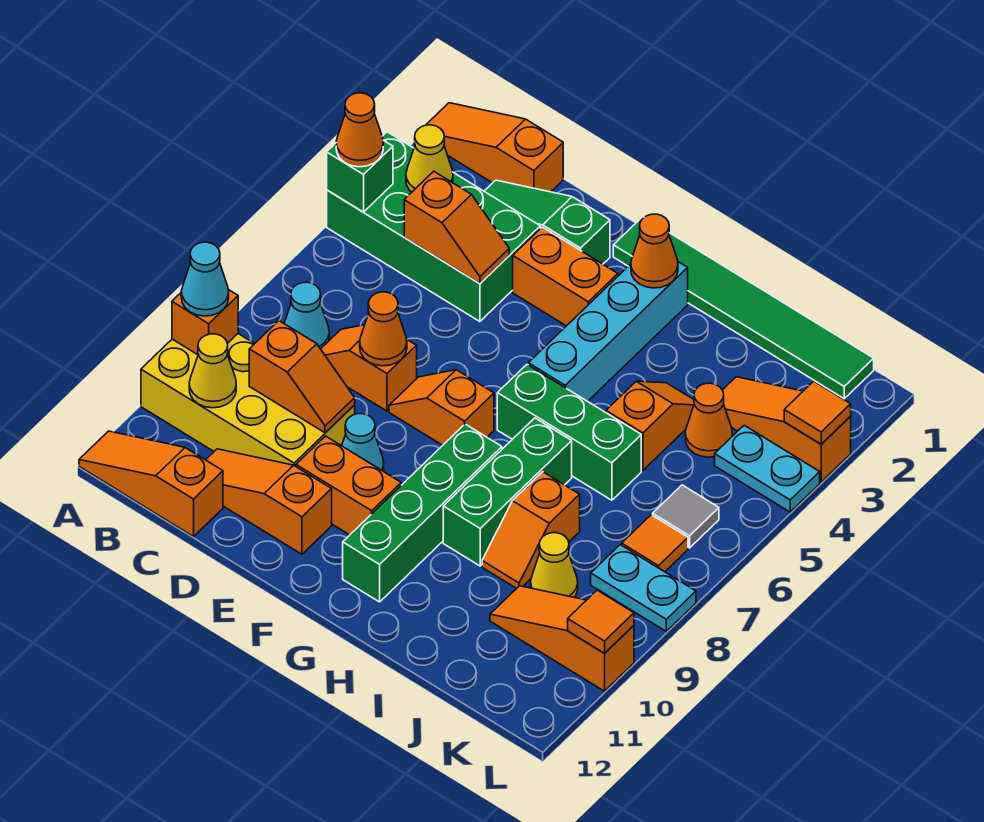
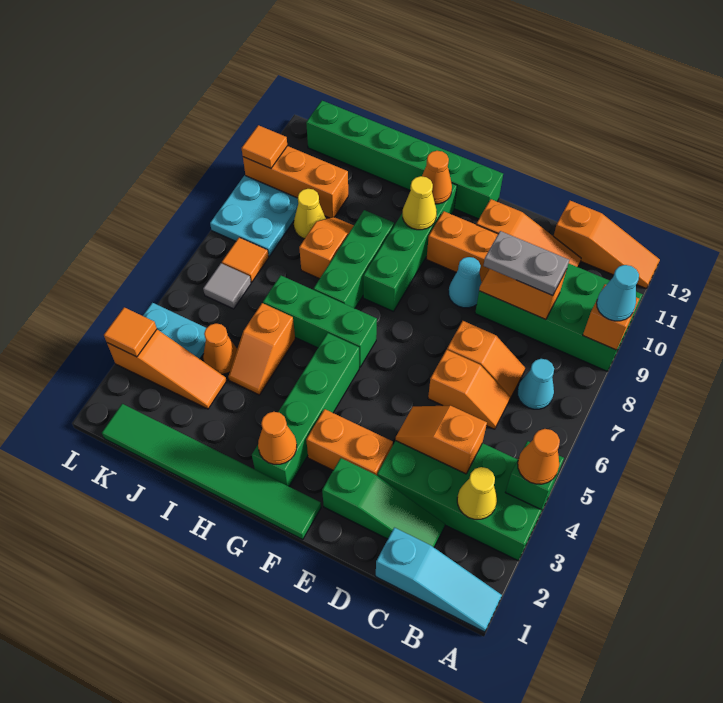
orange 1x3 slope [426,103,563,192] -> cyan 1x3 slope [376,528,502,632]
yellow 2x4 brick [141,334,355,466] -> green 2x4 brick [475,263,643,371]
yellow 1x1 cone [189,334,236,408] -> yellow 1x1 cone moved to [403,176,437,230]
none -> grey 1x2 plate [484,231,569,296]
orange 1x1 cone [360,292,407,366] -> orange 1x1 cone moved to [422,151,452,204]
orange 1x2 slope [389,370,494,445] -> orange 1x2 slope moved to [428,350,510,429]
none -> green 1x6 brick [306,101,503,219]
cyan 1x4 brick [528,262,688,401] -> green 1x4 brick [252,333,359,486]
orange 1x3 slope [490,586,634,691] -> orange 1x3 brick [243,146,348,218]
cyan 1x2 plate [591,545,696,631] -> cyan 2x2 plate [210,175,298,256]

